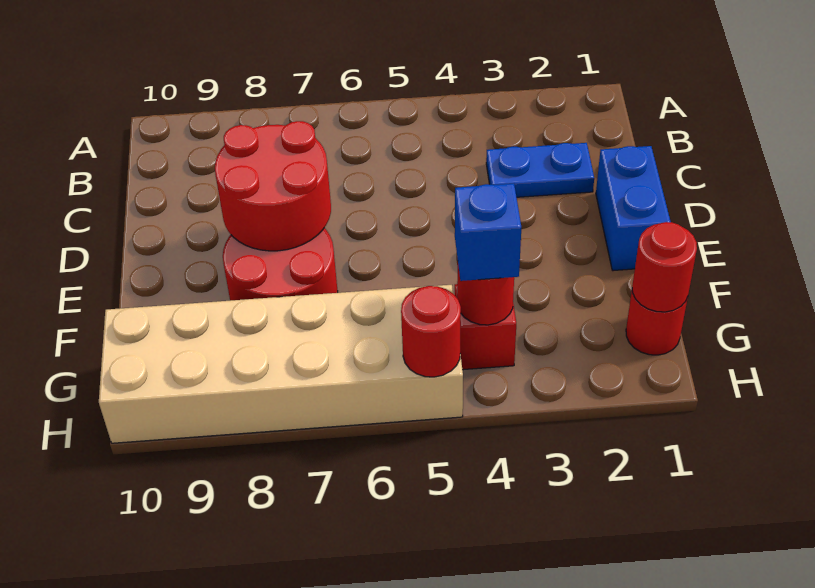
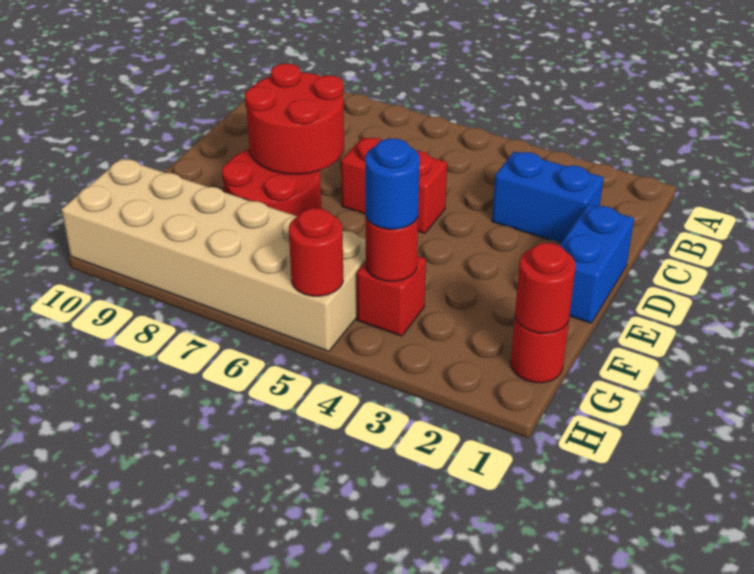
blue 1x2 plate [486,143,594,197] -> blue 1x2 brick [492,151,604,243]
none -> red 1x2 brick [341,137,447,233]
blue 1x1 brick [455,184,521,281] -> blue 1x1 round brick [365,139,420,229]

